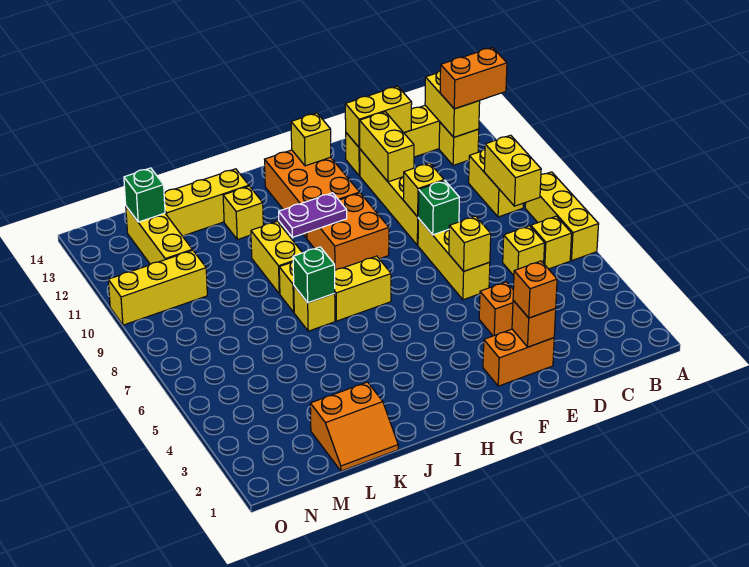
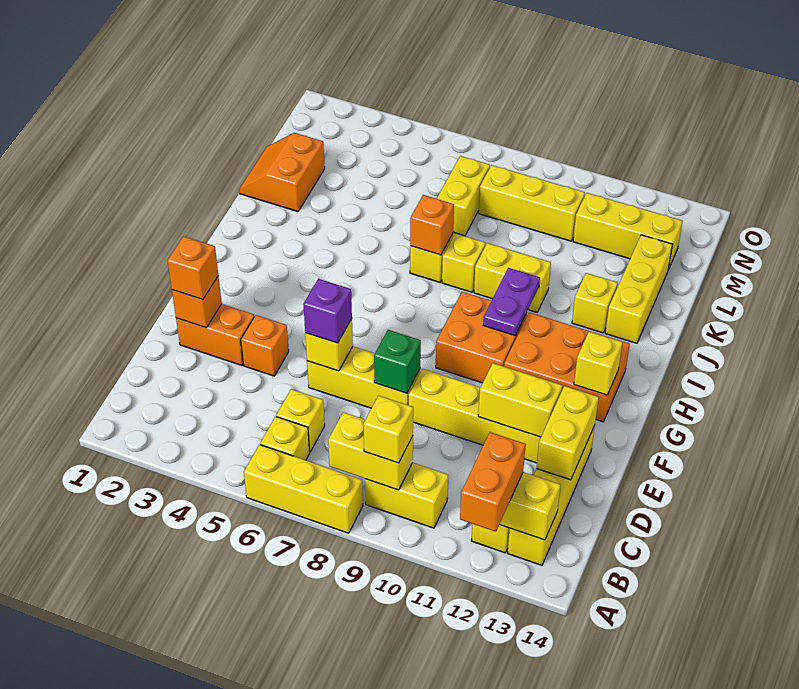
orange 1x2 brick [483,329,554,386] -> orange 1x2 brick turned to [176,304,254,365]
none -> purple 1x1 brick [303,279,352,343]
yellow 1x1 brick [403,163,444,217] -> yellow 1x1 brick moved to [363,396,413,463]
yellow 1x2 brick [334,256,391,321] -> yellow 1x2 brick moved to [437,156,490,236]
green 1x1 brick [293,247,335,303] -> orange 1x1 brick [410,195,454,255]
yellow 1x3 brick [108,250,207,325] -> yellow 1x3 brick turned to [479,165,585,241]
green 1x1 brick [124,168,165,222] -> none

